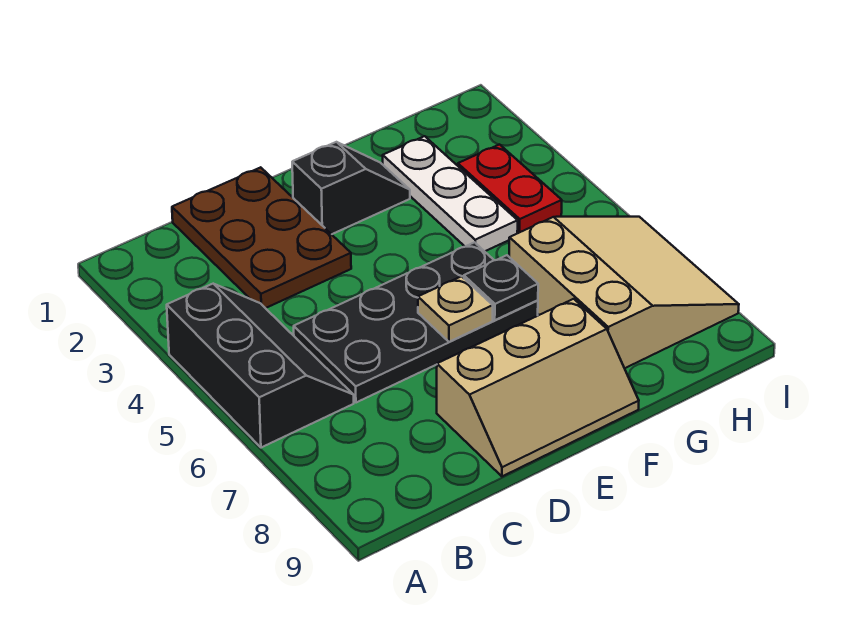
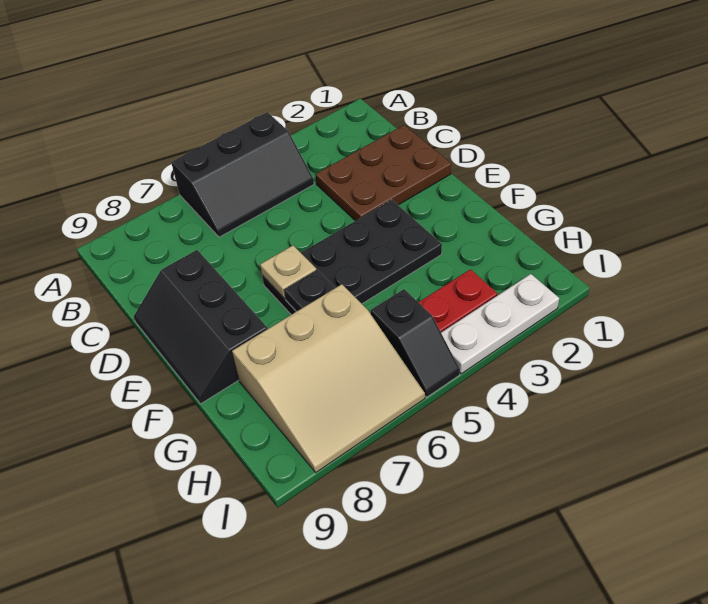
black 2x4 plate [294,242,538,403] -> black 2x4 plate turned to [262,200,442,315]
tan 2x3 slope [437,299,639,476] -> black 2x3 slope [134,250,267,404]
black 1x2 slope [292,142,410,234] -> black 1x2 slope moved to [371,289,460,397]
white 1x3 plate [383,136,518,251] -> white 1x3 plate moved to [441,274,559,374]

